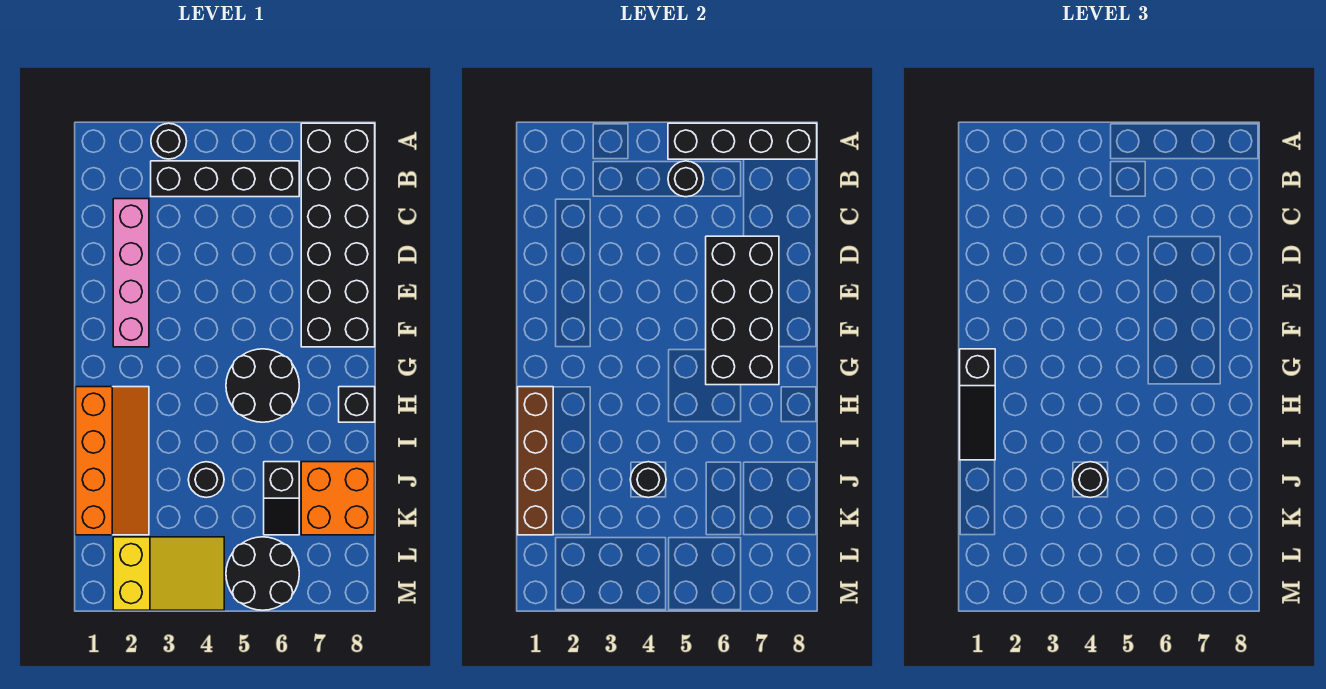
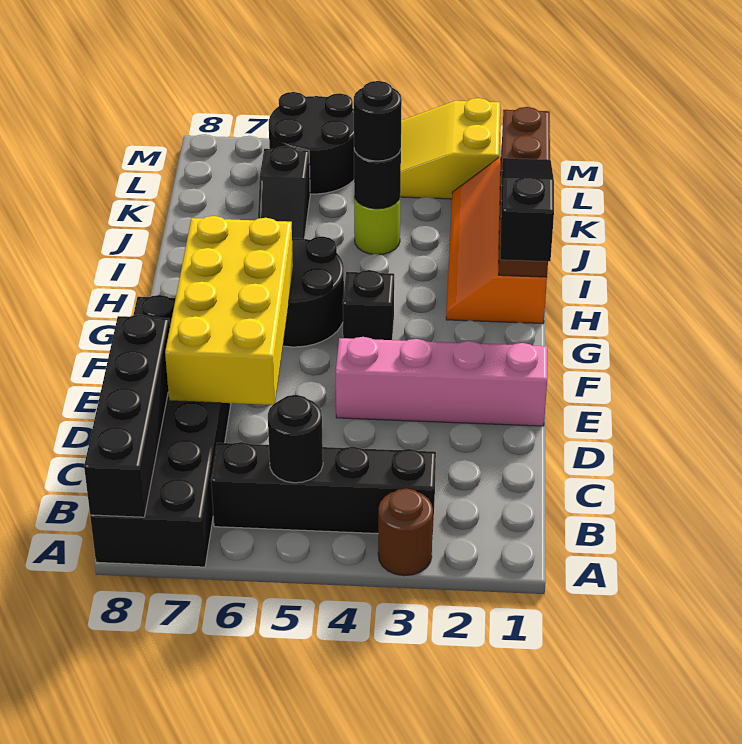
black 1x1 round brick [151,123,187,159] -> brown 1x1 round brick [378,488,433,576]
black 1x4 brick [668,123,817,159] -> black 1x4 brick turned to [84,315,170,517]
pink 1x4 brick [113,199,149,347] -> pink 1x4 brick turned to [336,337,547,426]
black 2x4 brick [706,236,779,385] -> yellow 2x4 brick [165,216,293,405]
black 1x1 brick [339,387,375,422] -> black 1x1 brick moved to [343,270,394,340]
black 1x1 round brick [188,462,224,498] -> lime 1x1 round brick [354,196,400,255]
black 1x2 slope [264,462,299,535] -> black 1x2 slope turned to [258,146,310,239]
orange 2x2 brick [301,462,375,535] -> none

